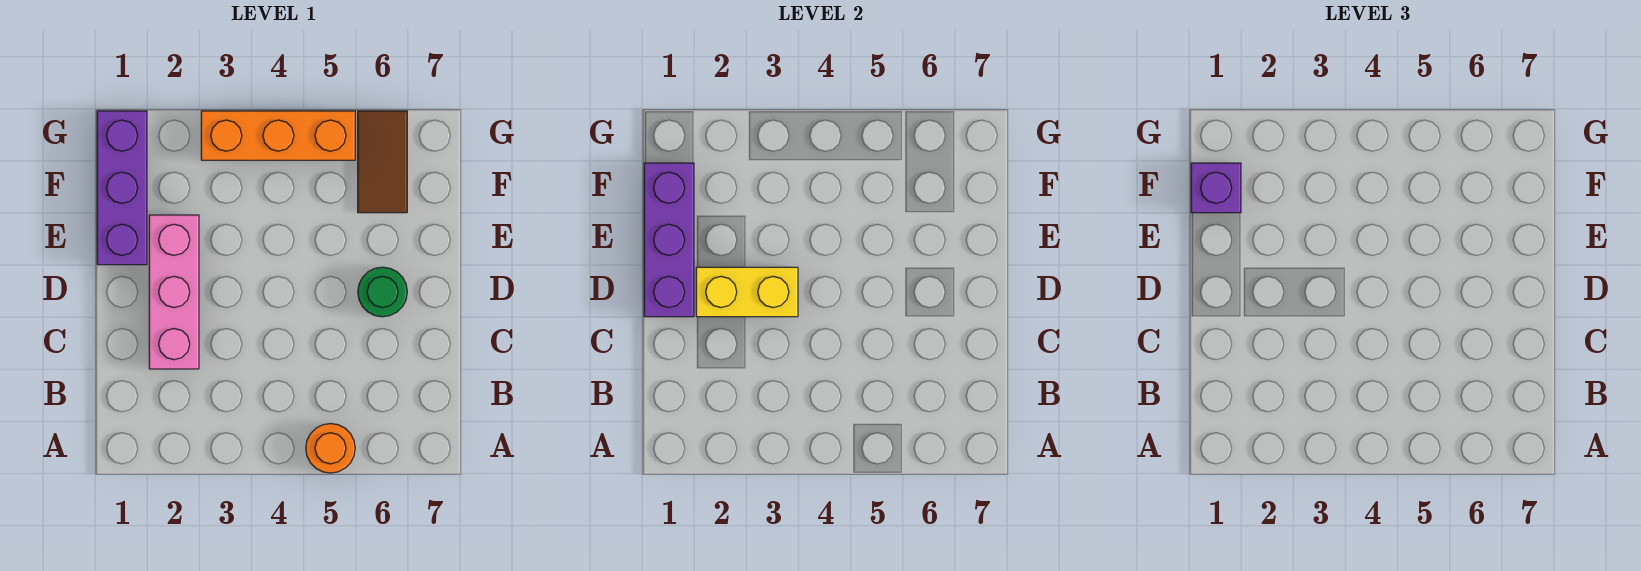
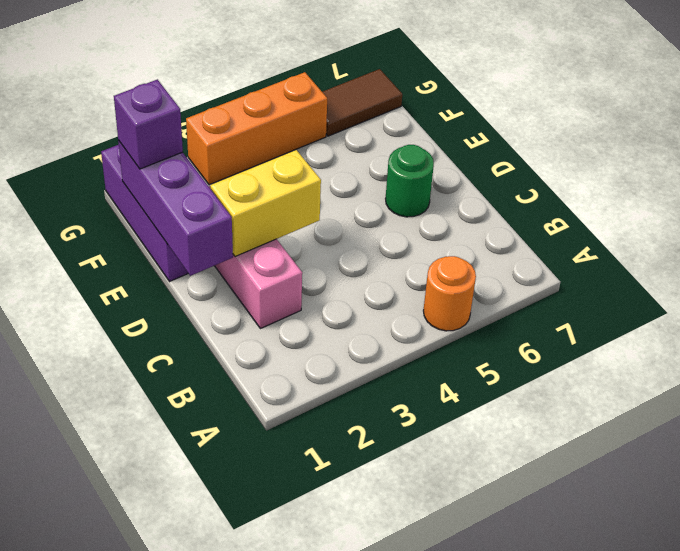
brown 1x2 tile [358,111,407,213] -> brown 1x2 tile turned to [323,69,402,136]

